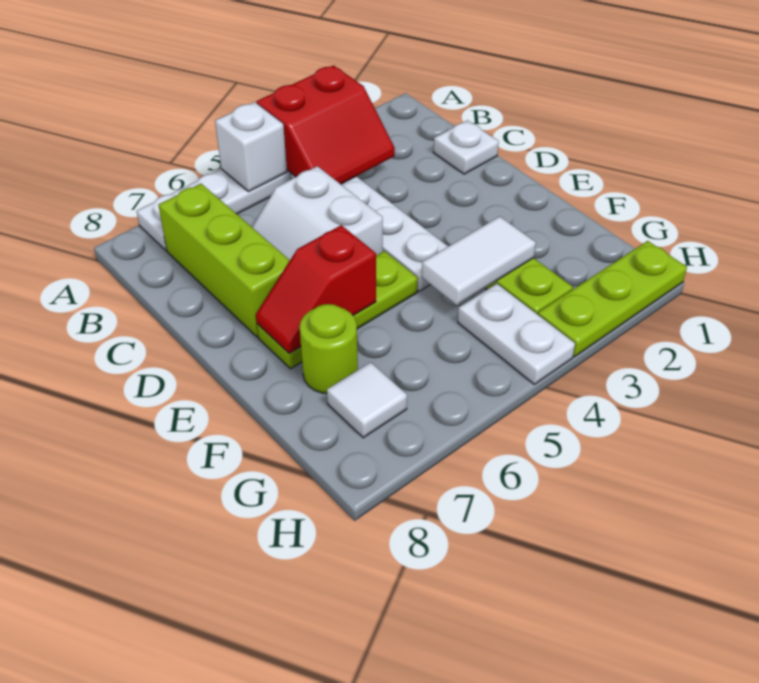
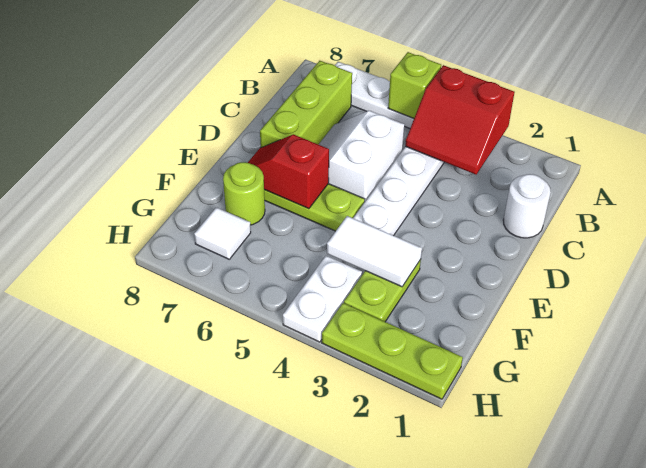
white 1x1 brick [215,102,287,191] -> lime 1x1 brick [388,52,441,119]
white 1x1 plate [434,120,499,174] -> white 1x1 round brick [503,174,551,238]

